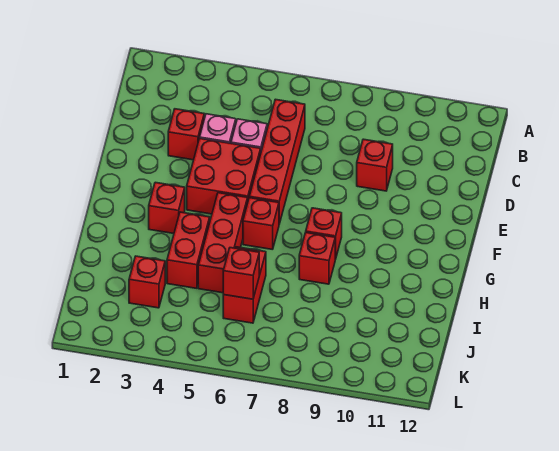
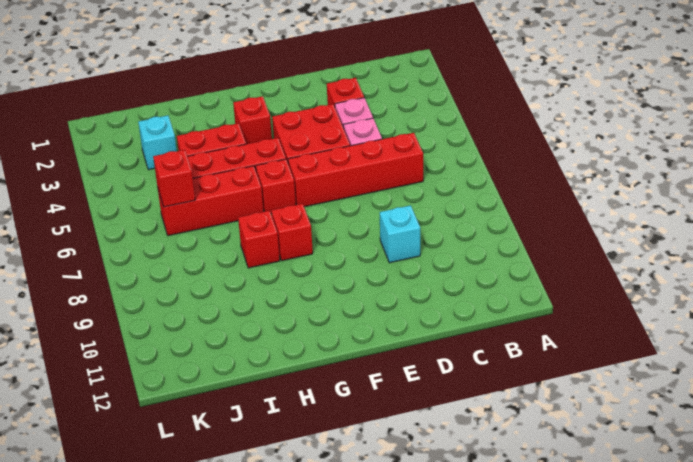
red 1x1 brick [357,139,393,191] -> cyan 1x1 brick [380,205,420,263]
red 1x2 brick [223,247,266,323] -> red 1x3 brick [158,166,264,236]
red 1x1 brick [129,256,165,308] -> cyan 1x1 brick [138,115,177,170]

